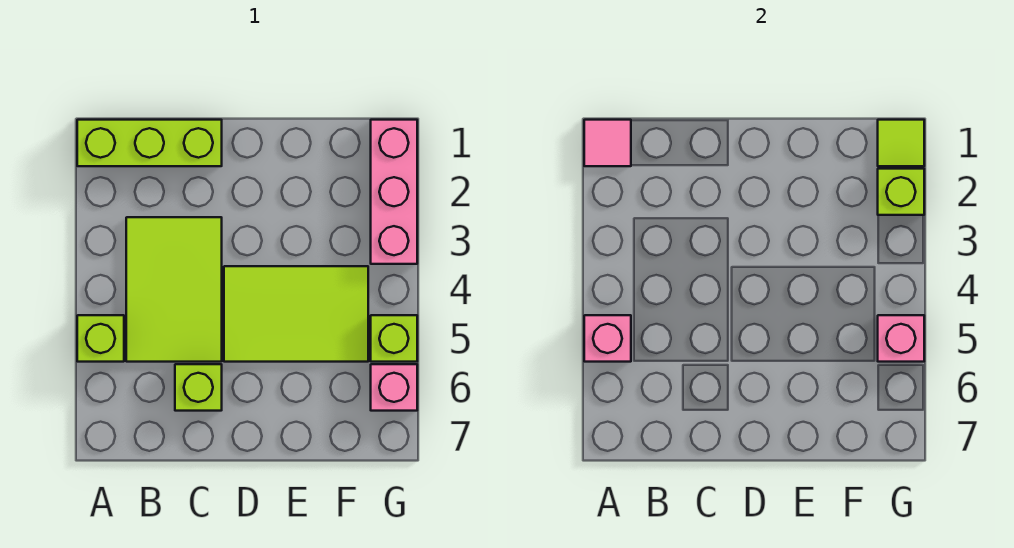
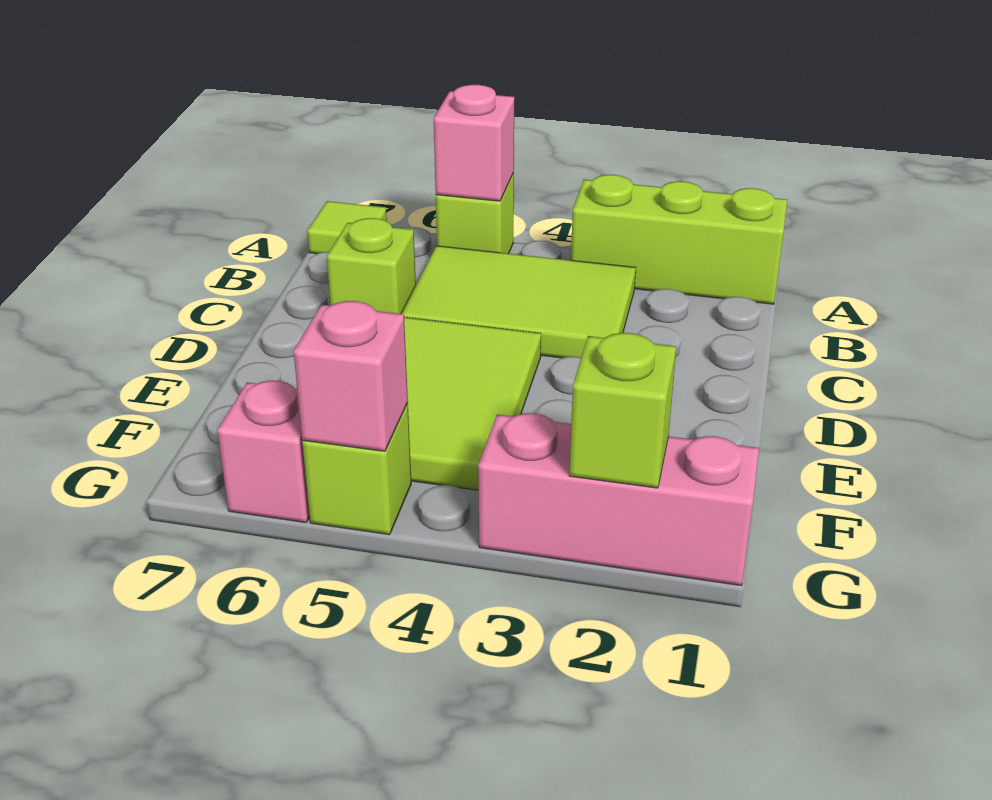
lime 1x3 brick [77,120,222,166] -> lime 1x3 brick turned to [571,175,787,304]
pink 1x1 tile [584,120,631,166] -> none
lime 1x1 tile [878,120,924,166] -> lime 1x1 tile moved to [307,201,387,254]

